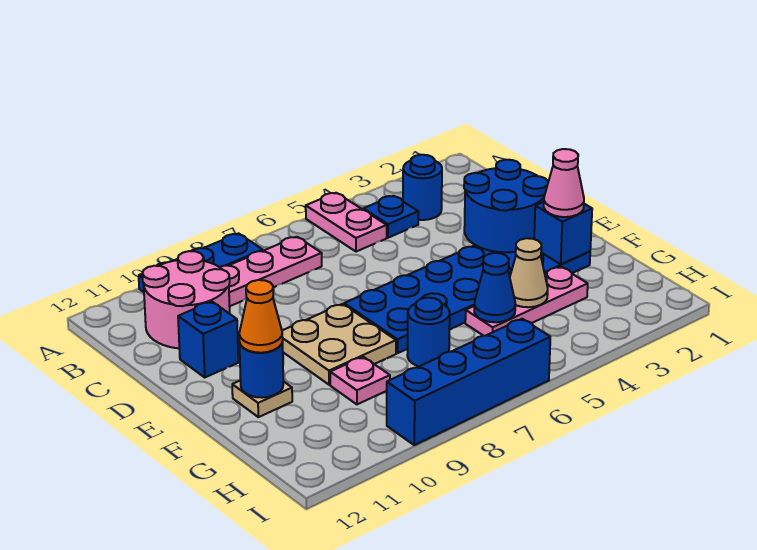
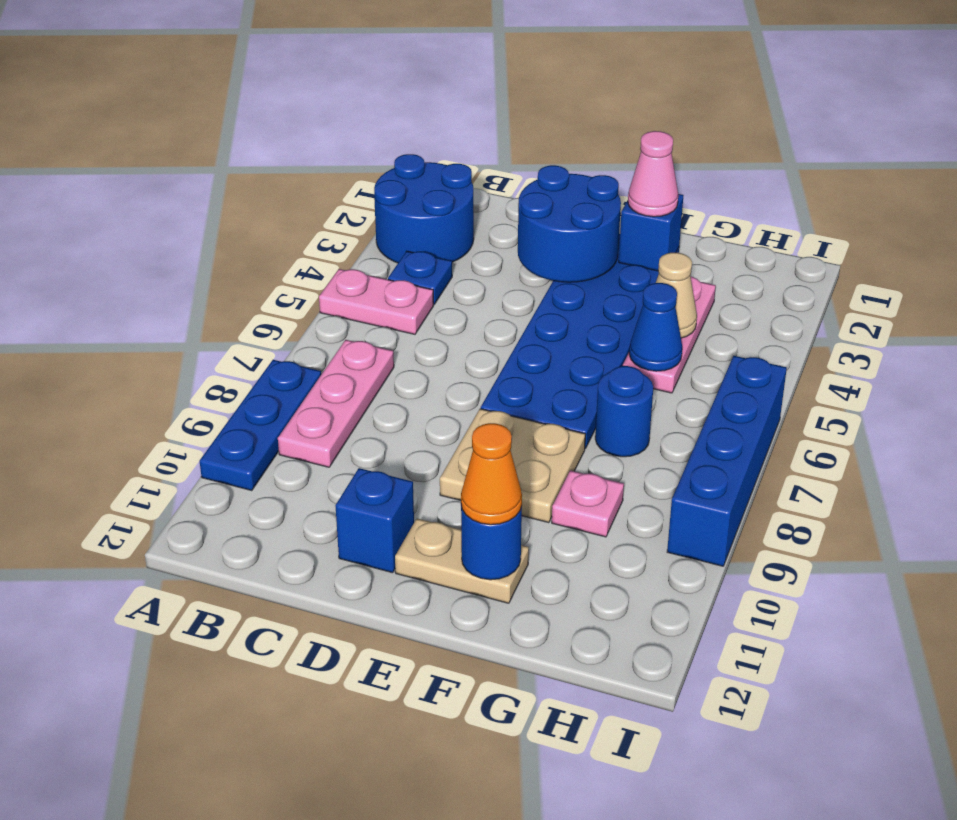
blue 1x1 round brick [403,155,442,220] -> blue 2x2 round brick [374,154,474,263]
pink 2x2 round brick [142,251,230,348] -> none
tan 1x1 plate [232,380,292,417] -> tan 1x2 plate [395,519,529,603]

